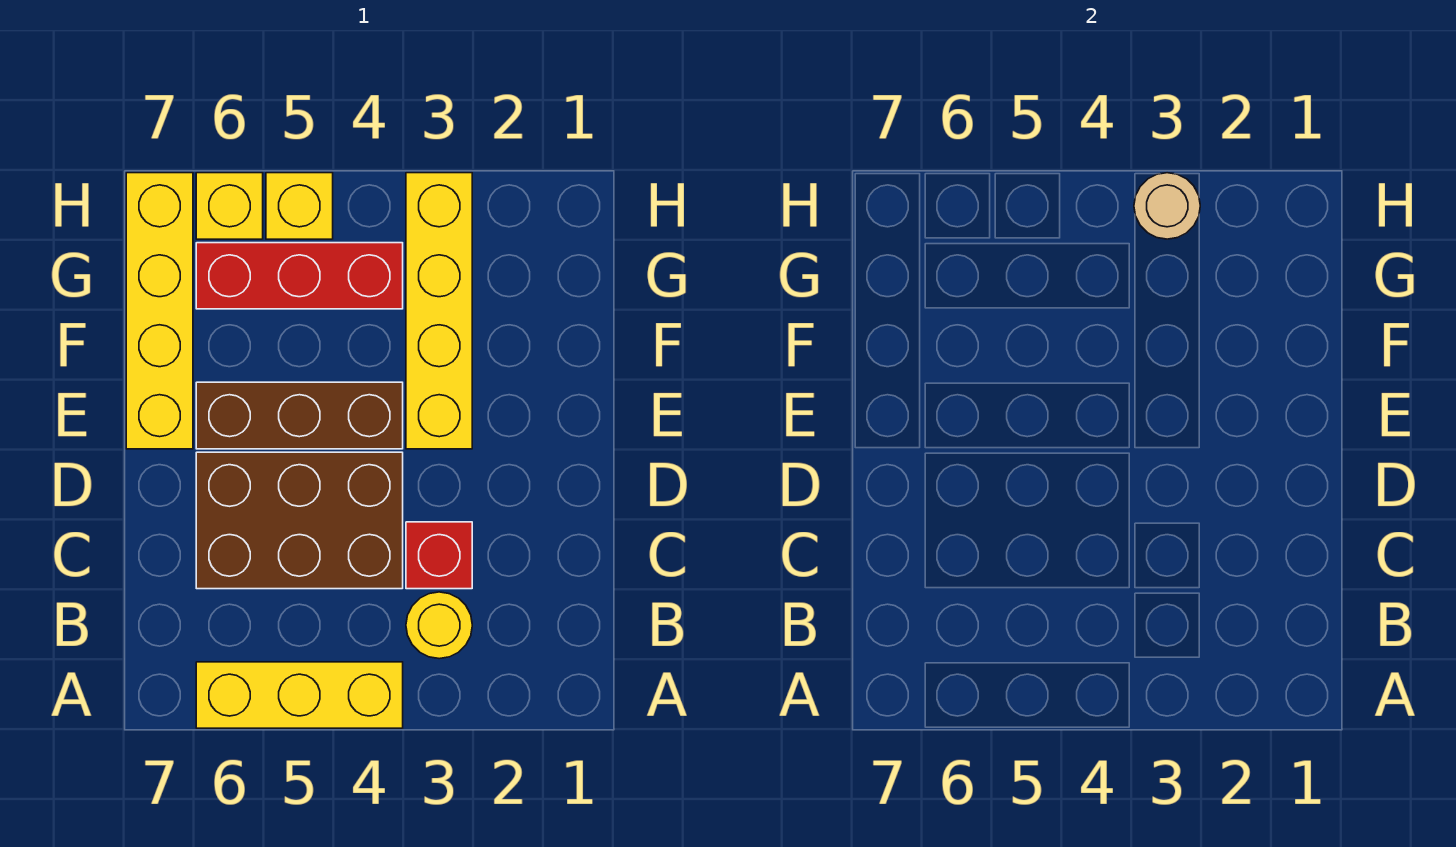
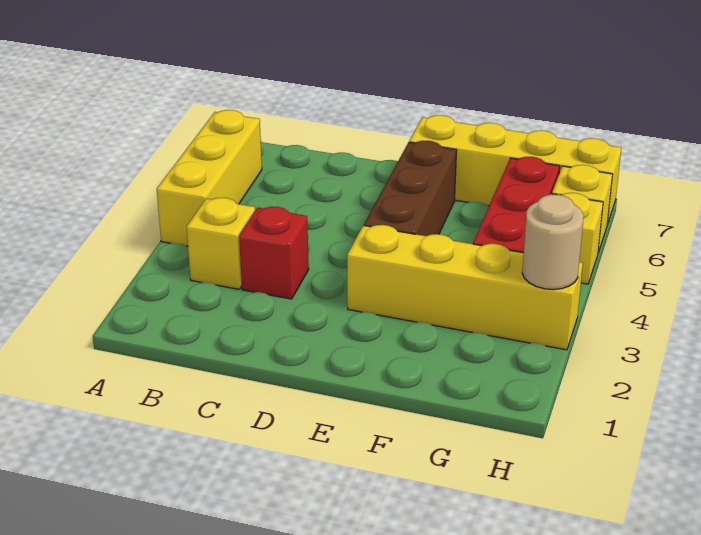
yellow 1x1 round brick [406,592,472,659] -> yellow 1x1 brick [187,198,255,289]
brown 2x3 brick [196,452,403,589] -> none

